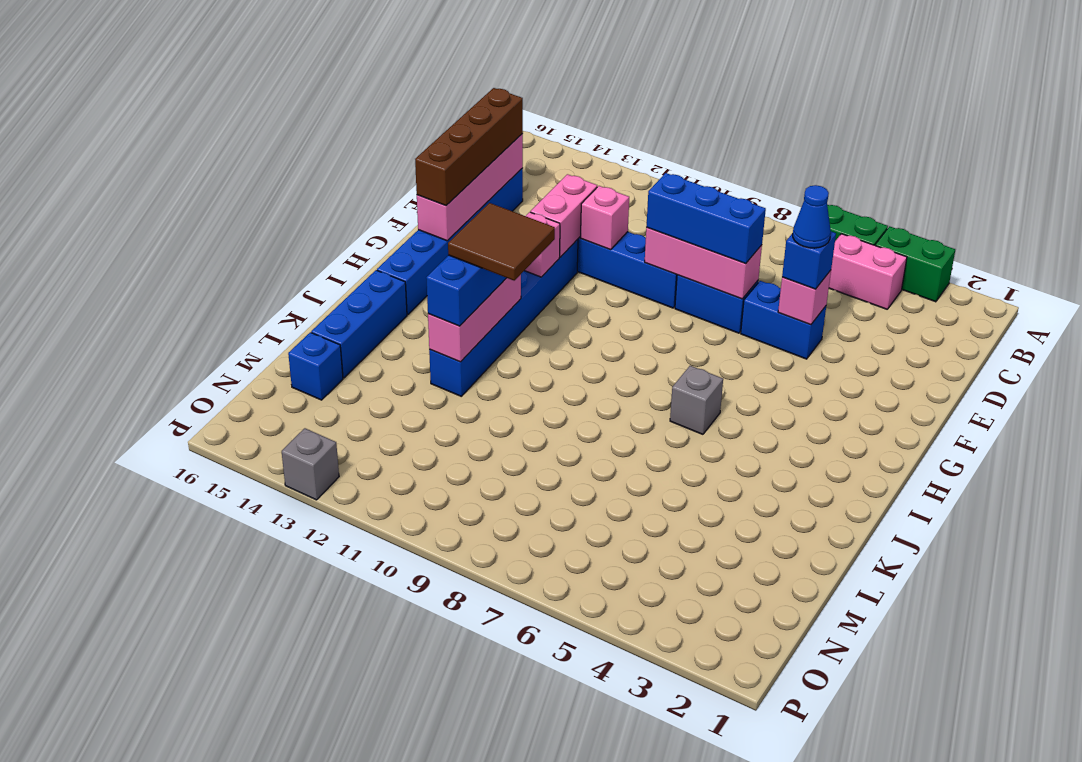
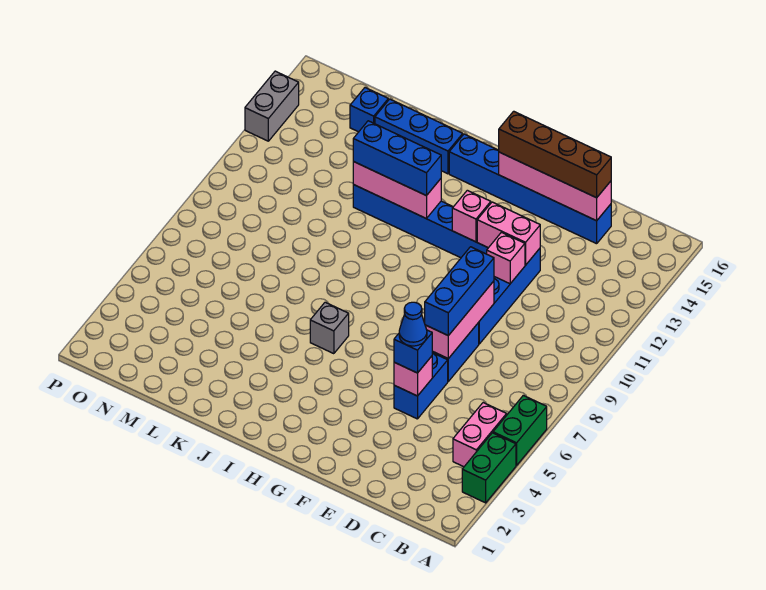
brown 2x2 tile [448,203,555,280] -> none
grey 1x1 brick [282,428,339,500] -> grey 1x2 brick [245,71,299,141]

